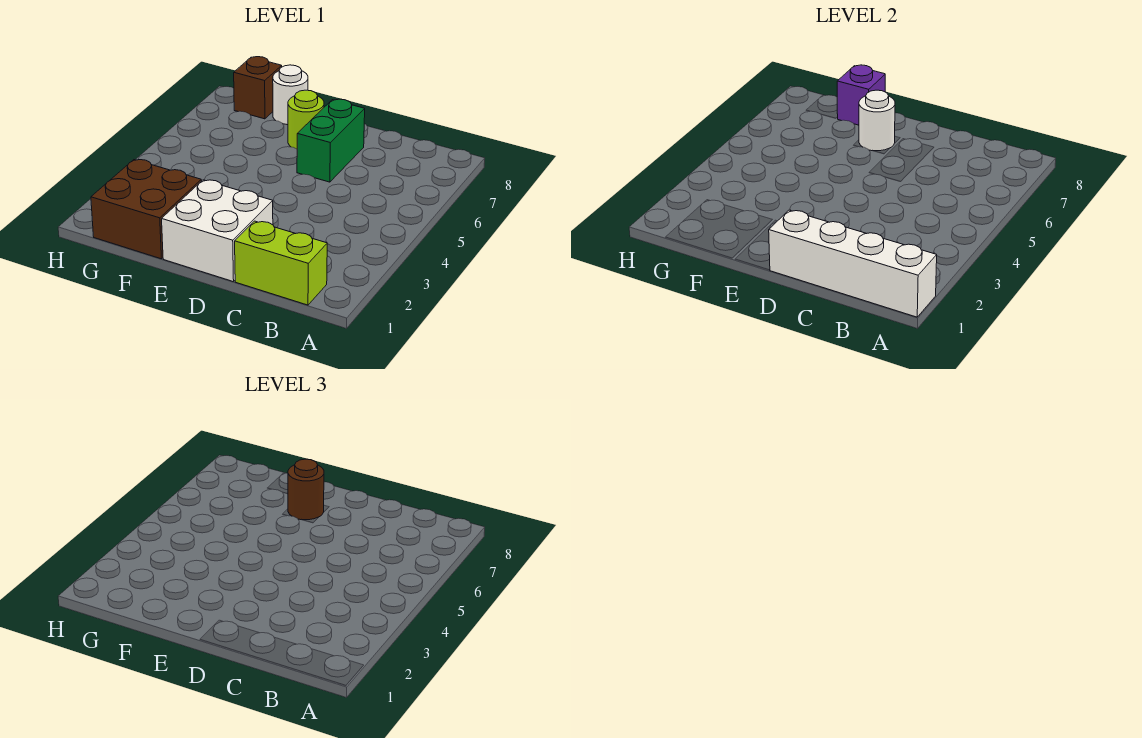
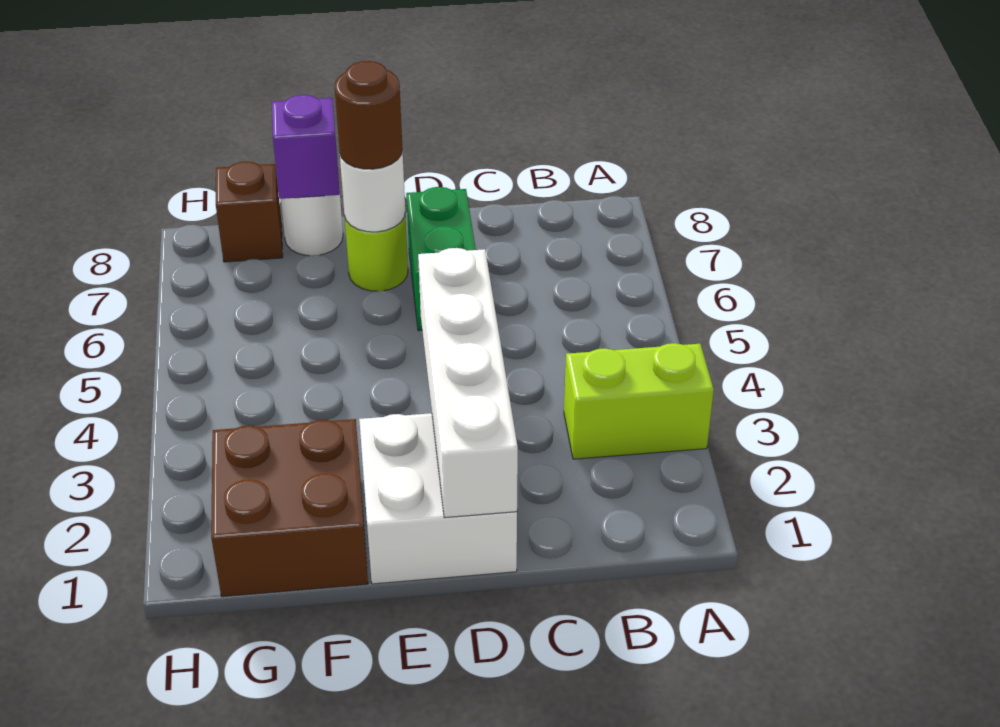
white 1x4 brick [769,210,937,317] -> white 1x4 brick turned to [418,248,518,518]
lime 1x2 brick [235,221,327,305] -> lime 1x2 brick moved to [564,343,714,459]

